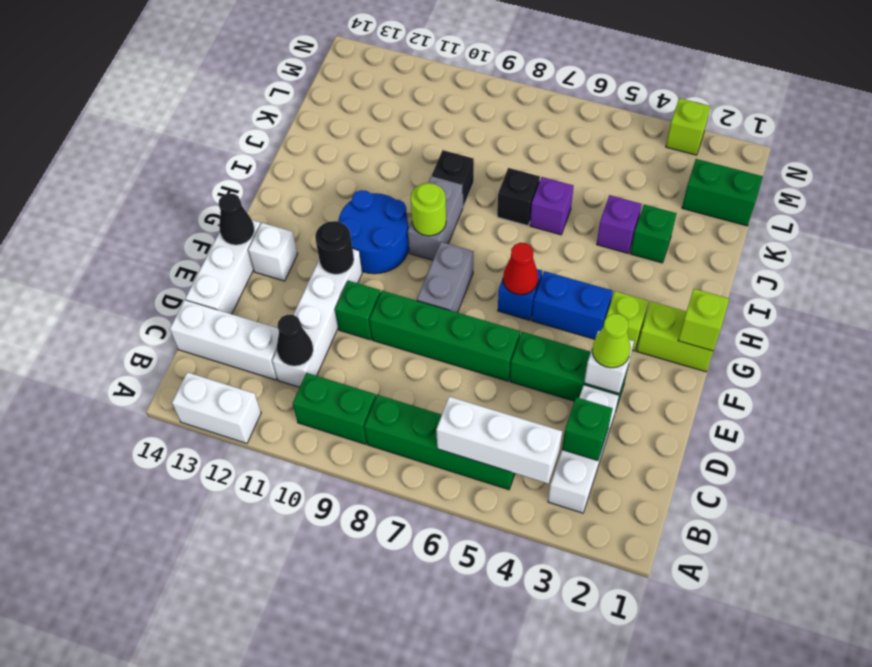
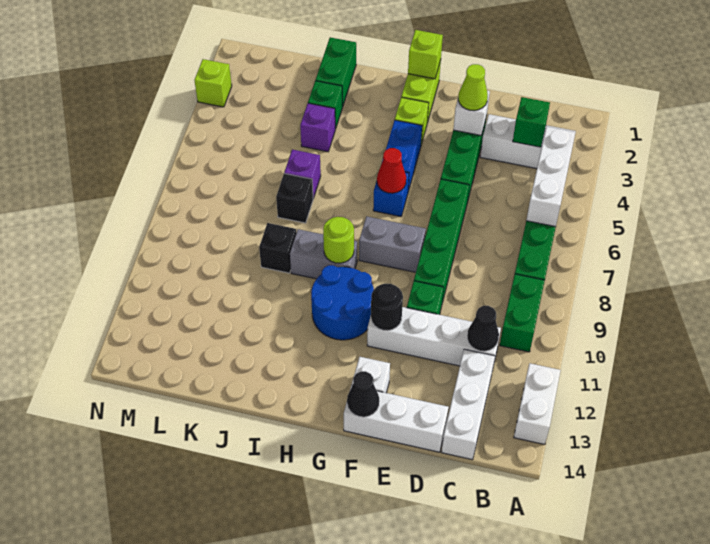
green 1x2 brick [682,159,763,226] -> green 1x2 brick moved to [316,37,356,106]

